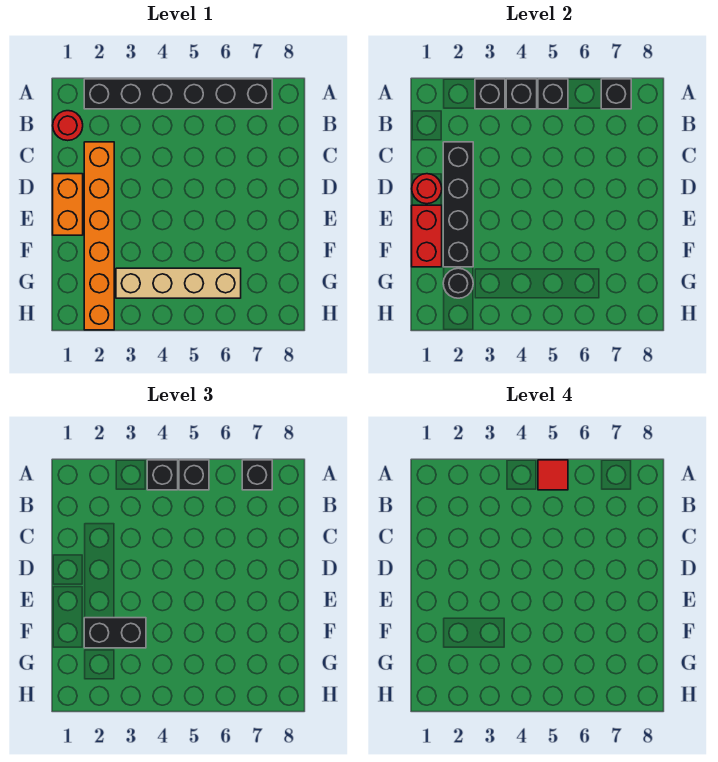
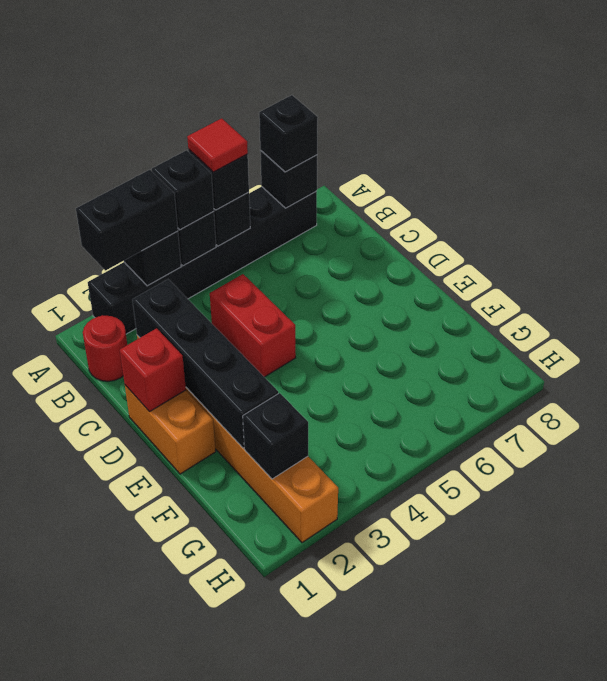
red 1x1 round brick [412,174,442,204] -> red 1x1 brick [120,328,186,412]
red 1x2 brick [412,205,442,267] -> red 1x2 brick moved to [210,274,296,377]
black 1x2 brick [84,618,146,648] -> black 1x2 brick moved to [76,170,178,270]
black 1x1 round brick [443,268,473,298] -> black 1x1 brick [243,393,308,479]
tan 1x4 brick [116,268,241,298] -> none

